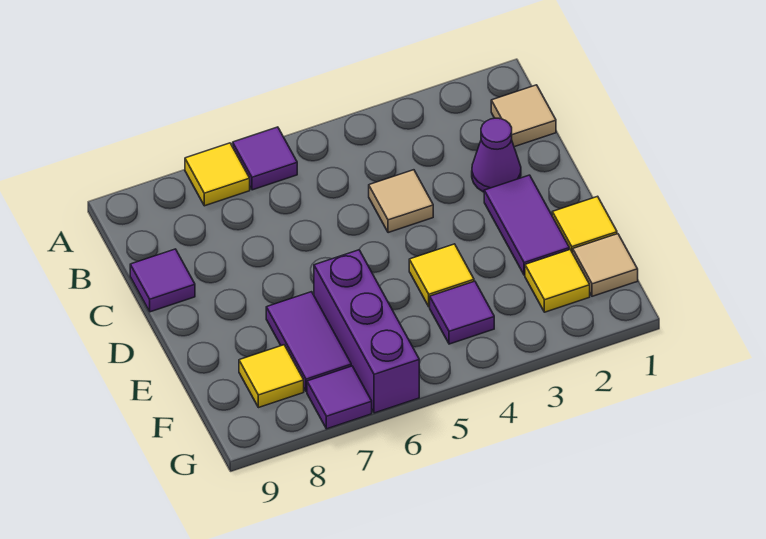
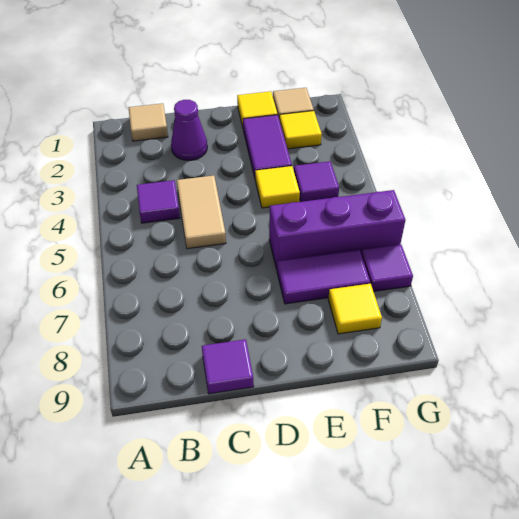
purple 1x1 tile [233,127,297,190] -> purple 1x1 tile moved to [137,180,180,223]
yellow 1x1 tile [185,143,250,206] -> none
tan 1x1 tile [369,170,433,233] -> tan 1x2 tile [177,175,226,249]
purple 1x2 tile [484,175,569,275] -> purple 1x2 tile turned to [243,115,292,177]

